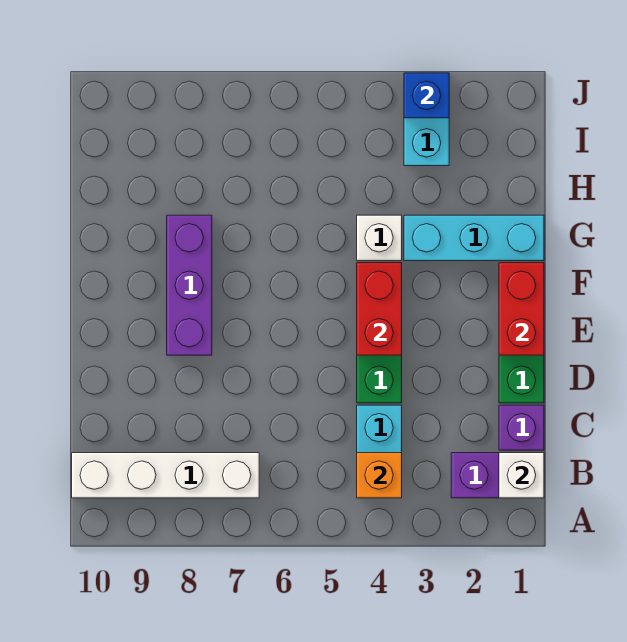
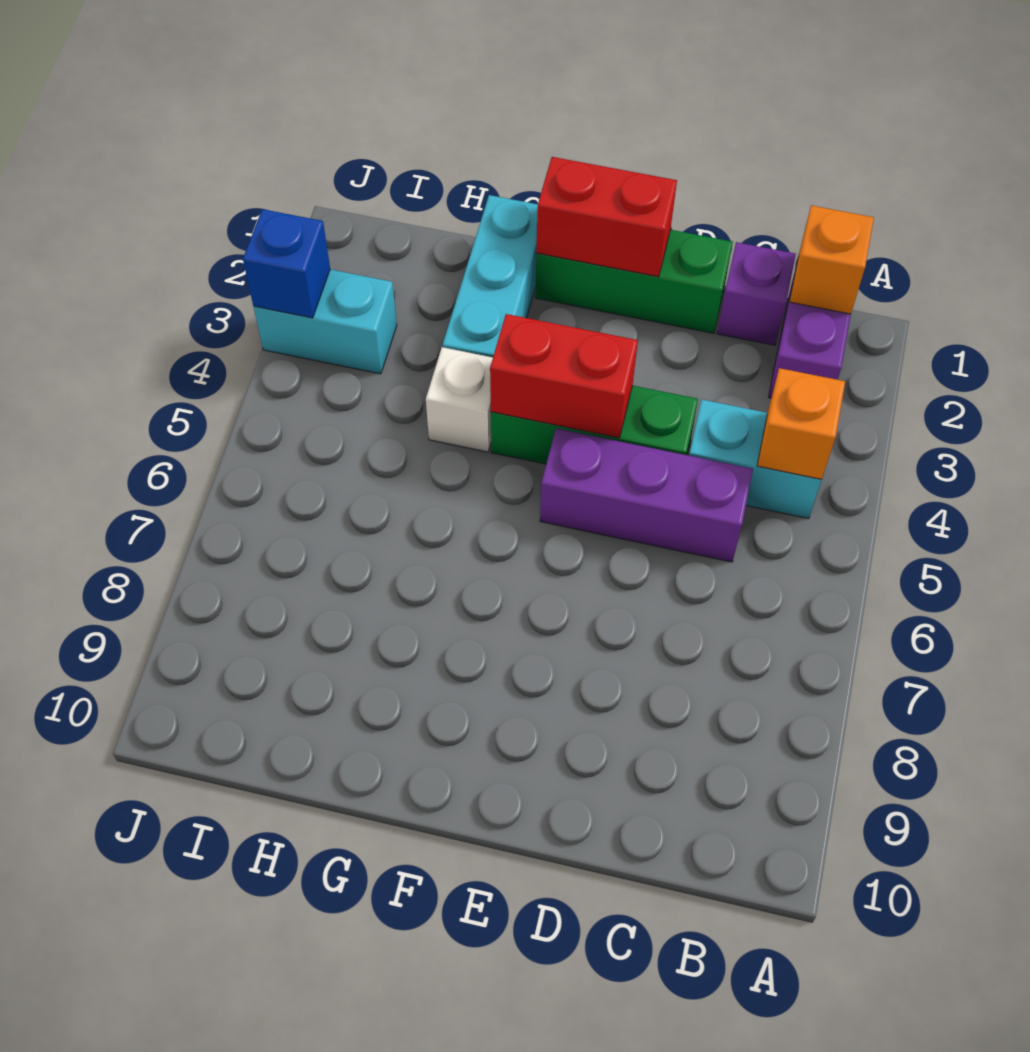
white 1x1 brick [499,453,544,498] -> orange 1x1 brick [790,205,874,314]
white 1x4 brick [72,453,259,498] -> none
purple 1x3 brick [167,215,212,355] -> purple 1x3 brick moved to [540,428,753,562]

